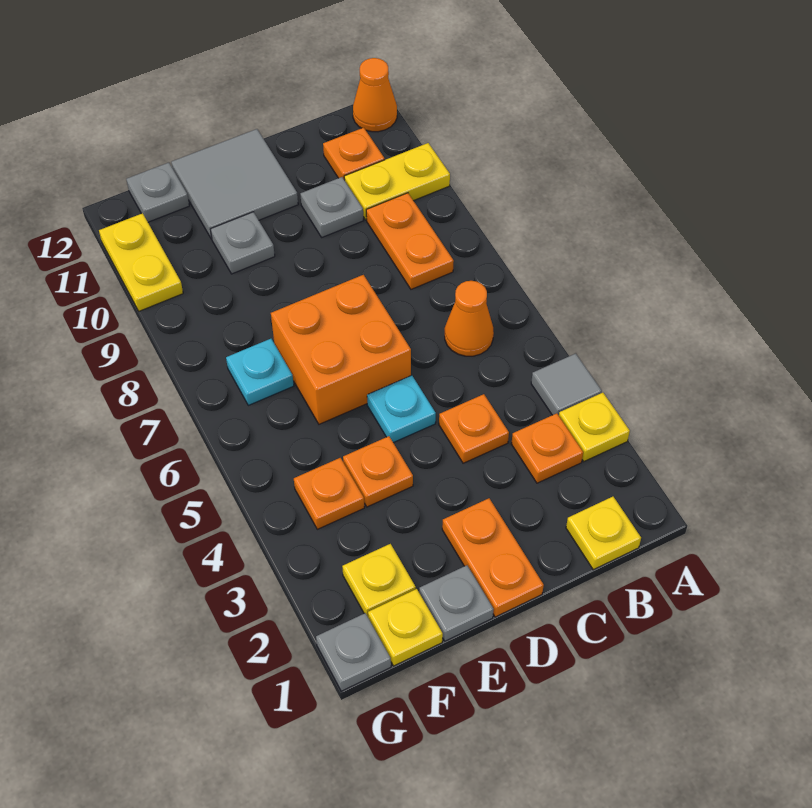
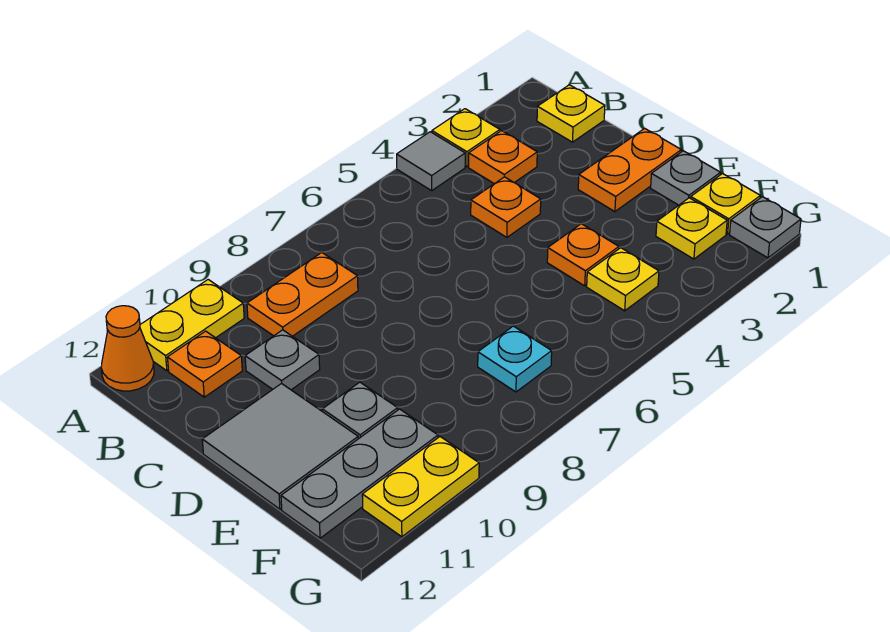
yellow 1x2 plate [344,143,450,220] -> yellow 1x2 plate turned to [140,280,244,371]
orange 1x1 cone [445,281,494,356] -> none
cyan 1x1 plate [367,375,436,443] -> none
orange 2x2 brick [271,275,411,424] -> none
orange 1x1 plate [294,458,364,529] -> yellow 1x1 plate [587,248,659,311]
grey 1x1 plate [126,163,189,222] -> grey 1x3 plate [281,409,438,538]

